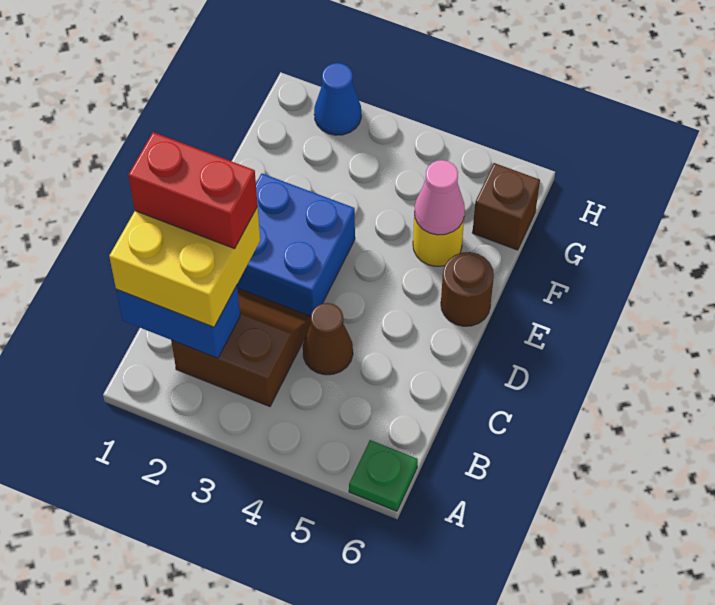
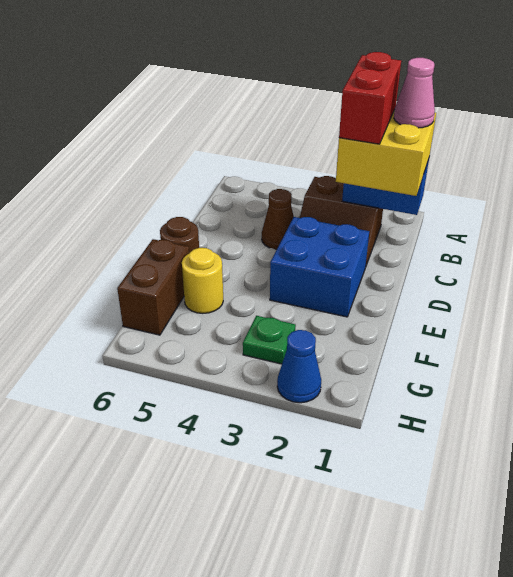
green 1x1 plate [349,440,418,511] -> green 1x1 plate moved to [243,316,296,364]
red 1x2 brick [128,132,258,249] -> red 1x2 brick turned to [339,52,401,144]
pink 1x1 cone [414,160,465,235] -> pink 1x1 cone moved to [394,58,435,128]
brown 1x1 brick [472,163,540,250] -> brown 1x2 brick [117,239,189,335]

